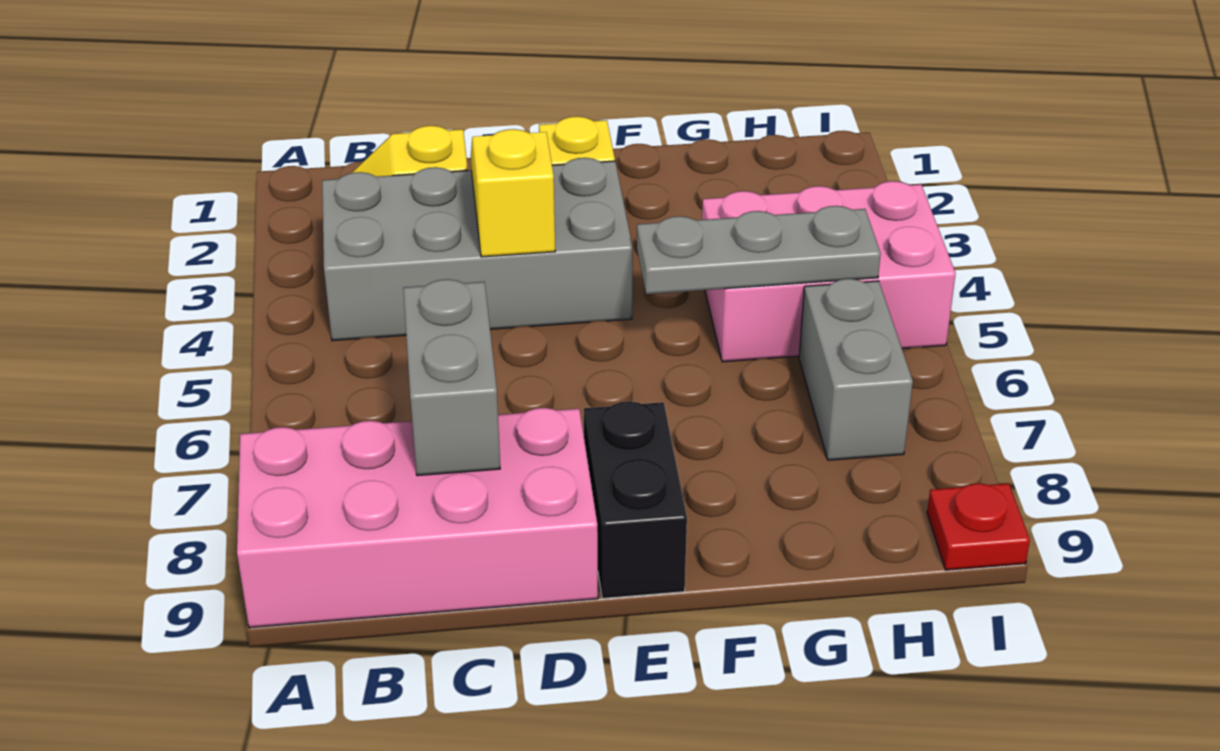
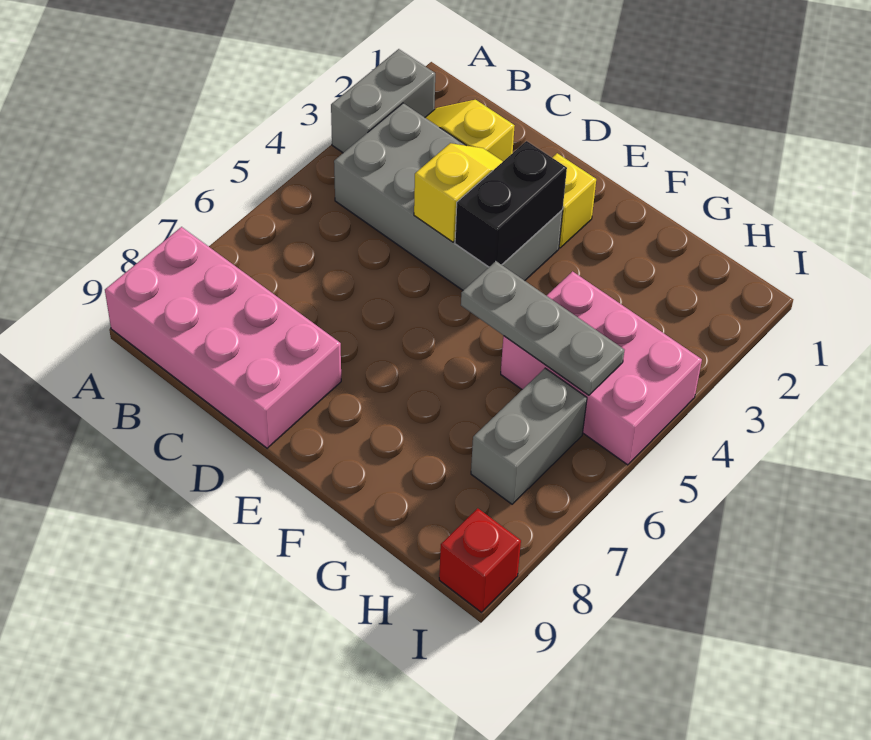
grey 1x2 brick [403,279,500,476] -> grey 1x2 brick moved to [331,49,435,153]
black 1x2 brick [584,401,687,598] -> black 1x2 brick moved to [455,141,567,267]
red 1x1 plate [927,483,1030,570] -> red 1x1 brick [439,508,521,612]

